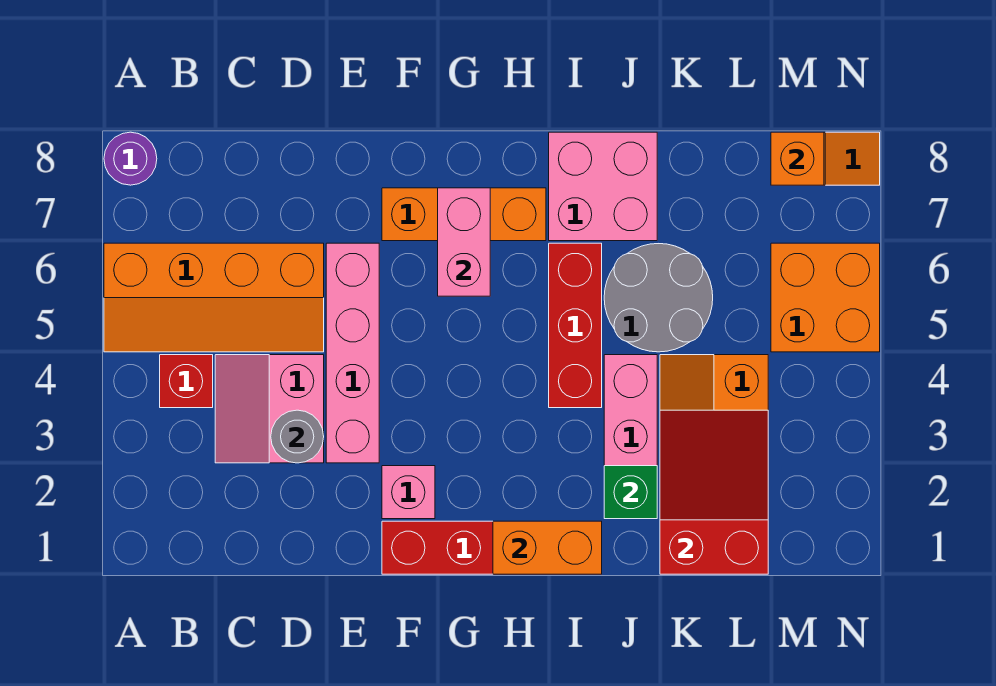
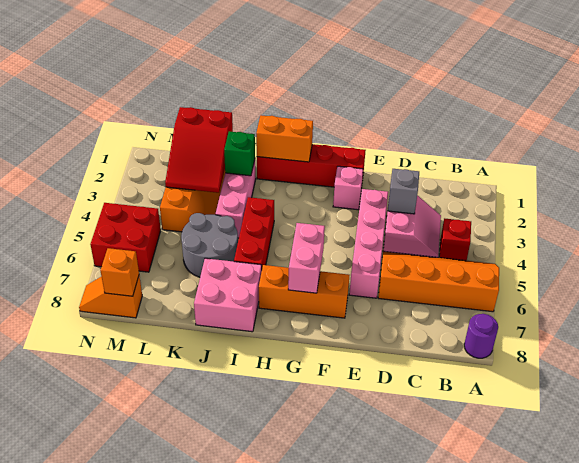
grey 1x1 round brick [271,410,324,463] -> grey 1x1 brick [388,169,419,214]
orange 2x2 brick [771,243,880,352] -> red 2x2 brick [90,203,161,272]

